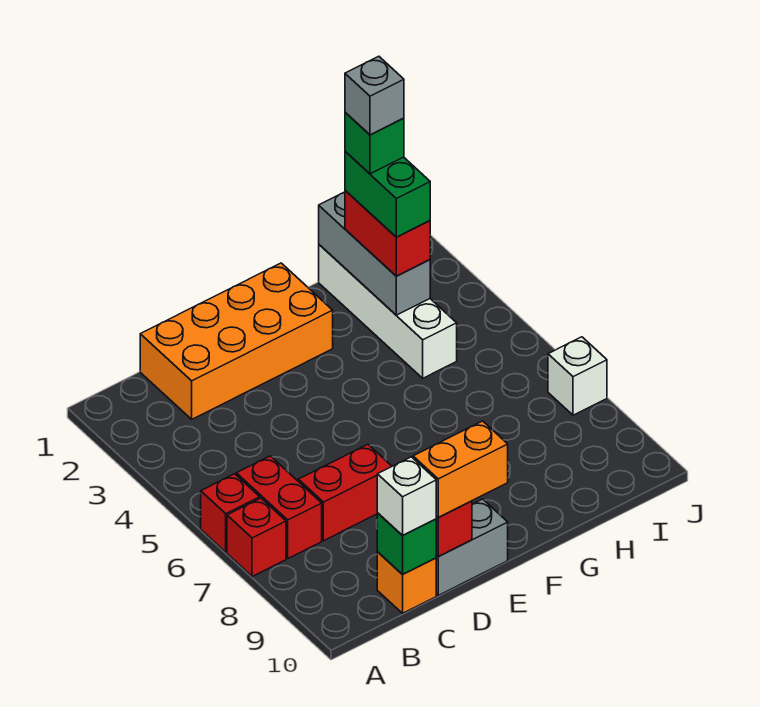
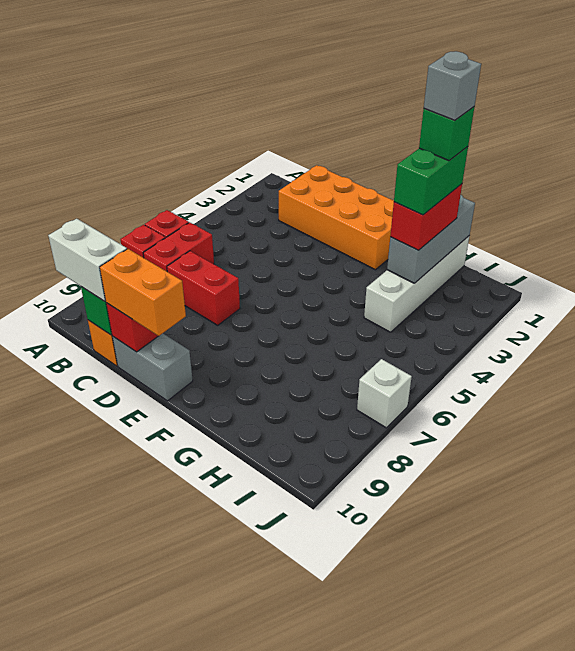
white 1x1 brick [377,457,436,536] -> white 1x2 brick [48,219,127,301]

